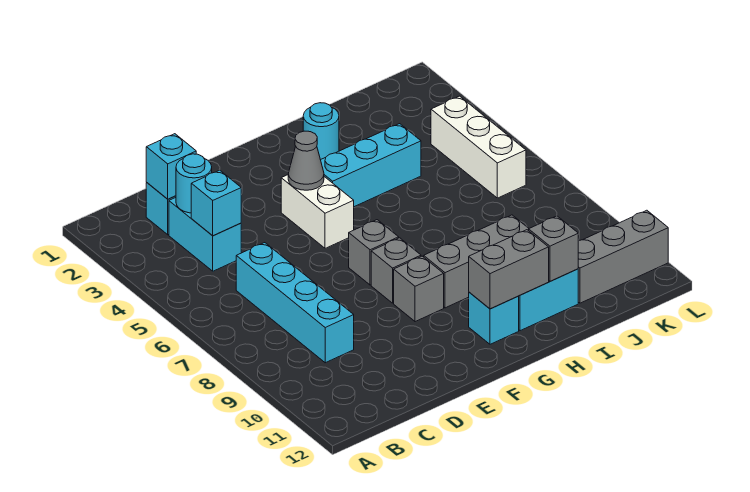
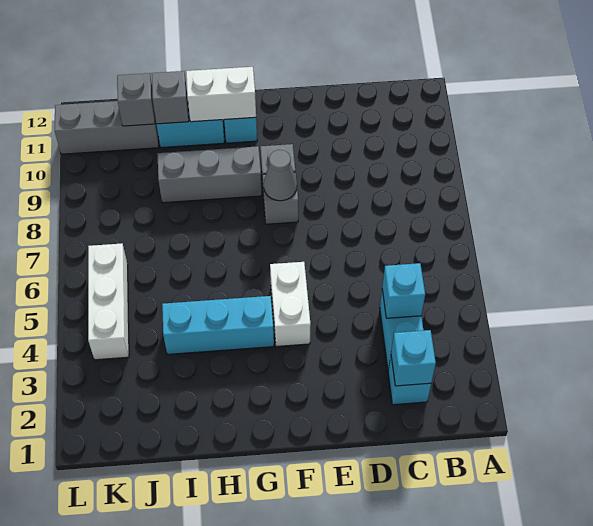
cyan 1x1 round brick [176,154,212,213] -> none
cyan 1x4 brick [236,243,354,363] -> none
grey 1x1 cone [288,131,324,190] -> grey 1x1 cone moved to [264,150,297,201]
grey 1x1 brick [349,220,399,285] -> grey 1x1 brick moved to [117,73,155,126]
grey 1x2 brick [469,230,549,309] -> white 1x2 brick [186,67,256,122]
cyan 1x1 round brick [303,103,339,160] -> none

